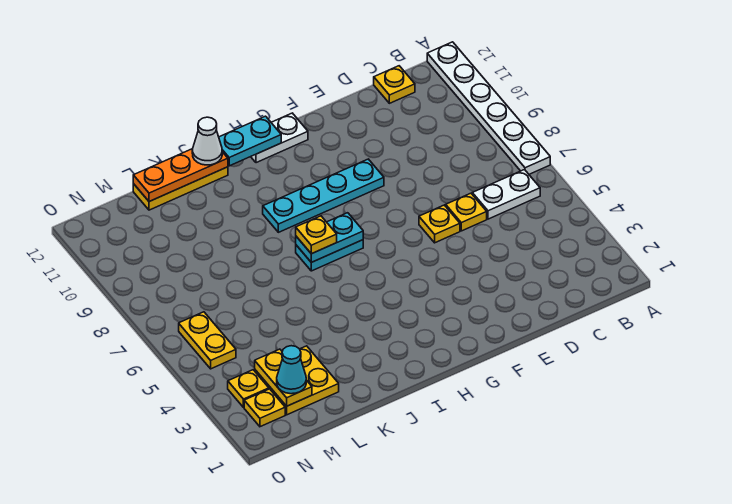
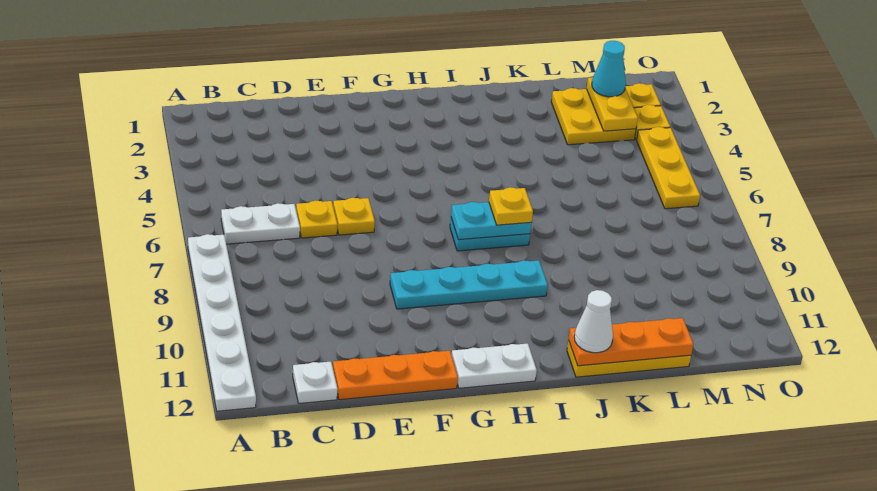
yellow 1x1 plate [374,66,415,103] -> white 1x1 plate [293,362,338,403]
none -> orange 1x3 plate [333,351,458,400]
cyan 1x2 plate [219,116,281,166] -> none
yellow 1x2 plate [179,312,236,369] -> yellow 1x3 plate [637,127,700,209]

